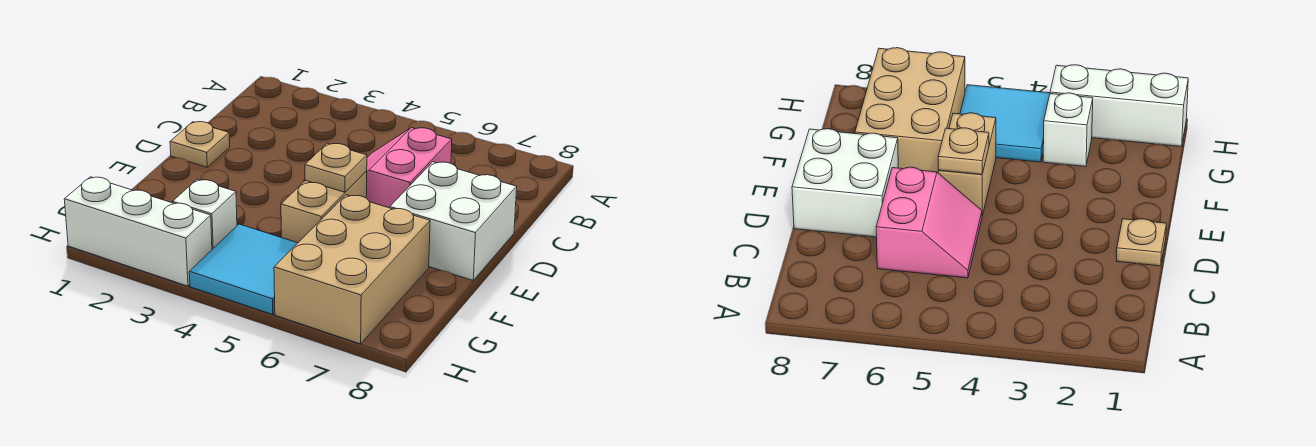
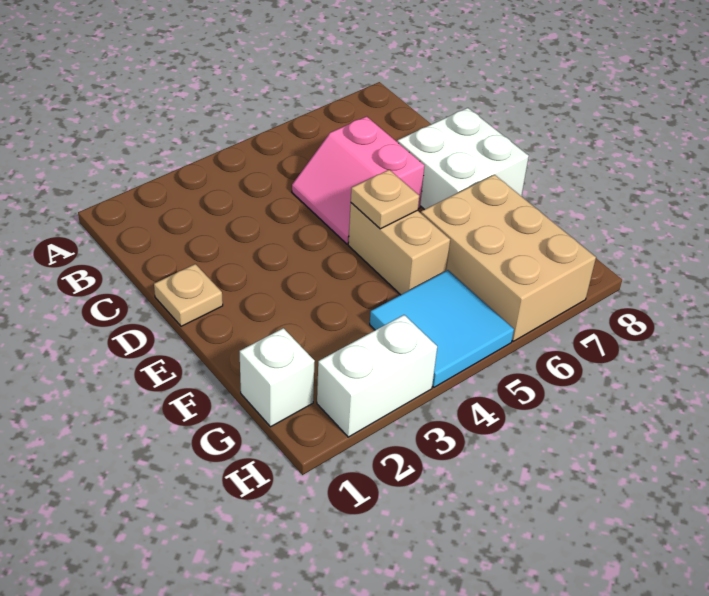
white 1x1 brick [173,179,237,249] -> white 1x1 brick moved to [240,328,315,427]
white 1x3 brick [64,177,212,286] -> white 1x2 brick [317,315,437,437]

